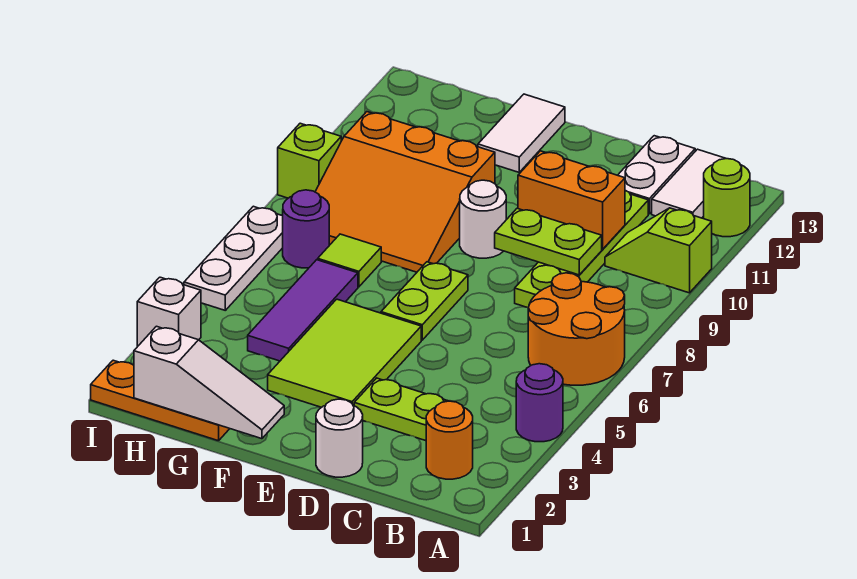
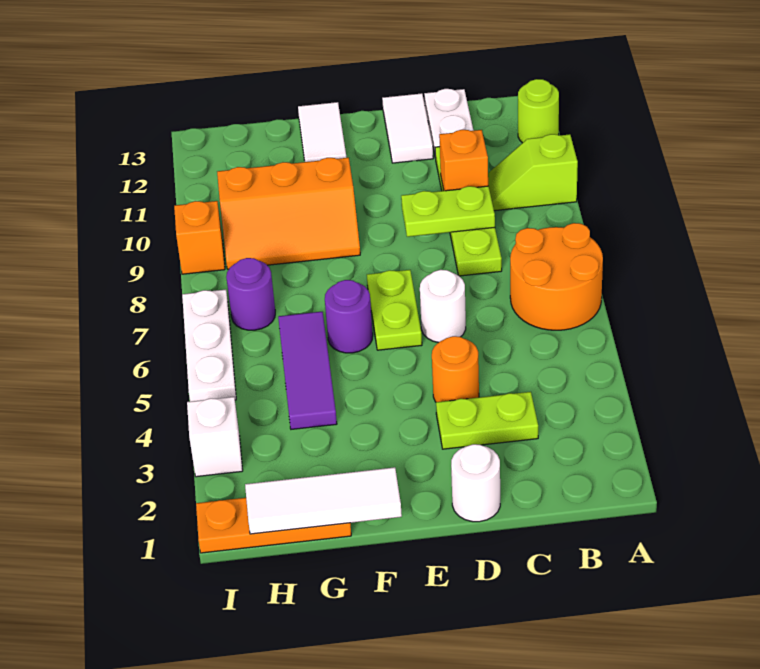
purple 1x1 round brick [516,364,563,442] -> purple 1x1 round brick moved to [325,280,373,353]
orange 1x1 round brick [426,401,473,479] -> orange 1x1 round brick moved to [432,336,479,402]
white 1x2 tile [652,149,726,218] -> white 1x2 tile moved to [382,93,433,163]
orange 1x2 brick [518,151,625,249] -> orange 1x1 brick [439,130,488,191]
lime 2x3 tile [268,299,421,407] -> none
white 1x1 round brick [460,180,506,258] -> white 1x1 round brick moved to [420,270,466,343]
white 1x3 slope [134,326,284,439] -> white 1x3 tile [245,467,402,534]
orange 3x3 slope [315,112,495,272] -> orange 2x3 slope [217,158,360,269]
lime 1x1 tile [318,234,381,287] -> none
lime 1x1 brick [278,123,341,198] -> orange 1x1 brick [174,201,225,274]

